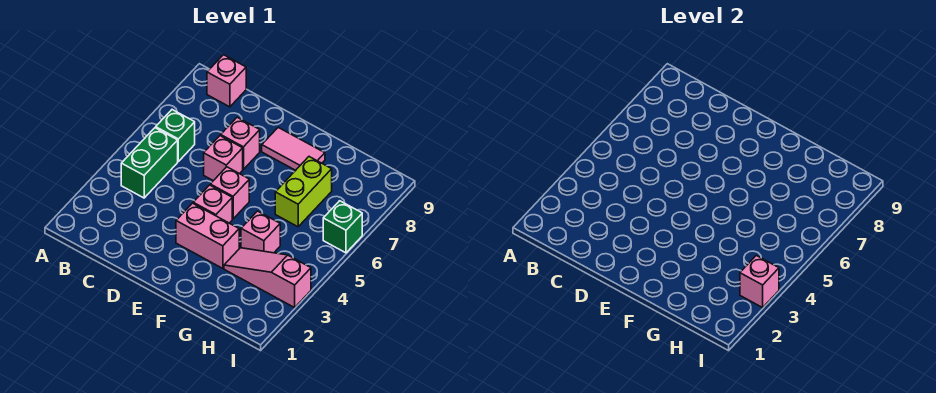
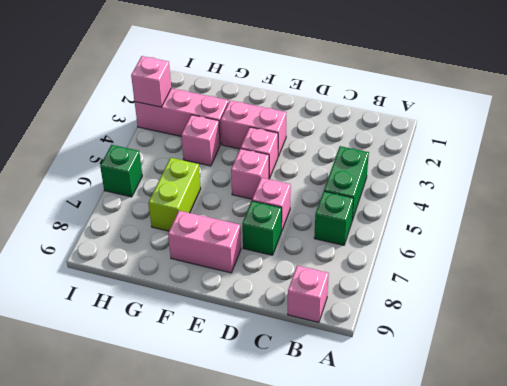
pink 1x1 brick [221,117,260,169] -> green 1x1 brick [242,201,282,255]
pink 1x2 tile [262,127,325,170] -> pink 1x2 brick [168,211,241,273]
pink 1x3 slope [224,248,311,308] -> pink 1x3 brick [135,88,228,145]

